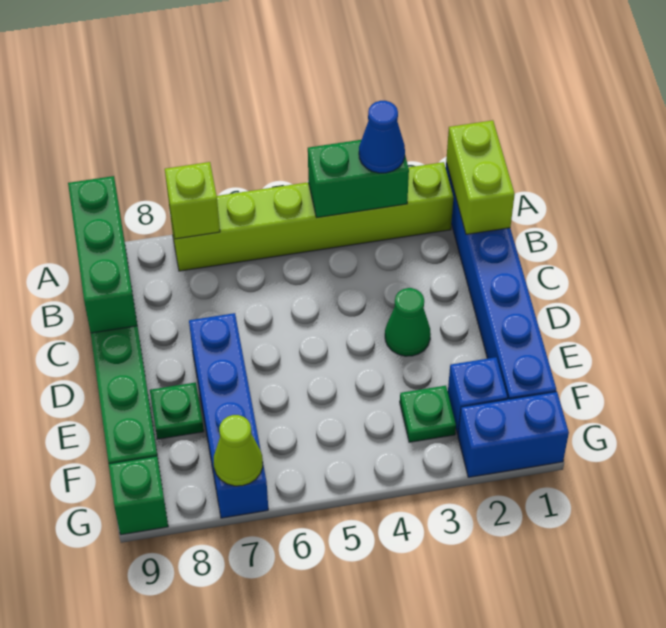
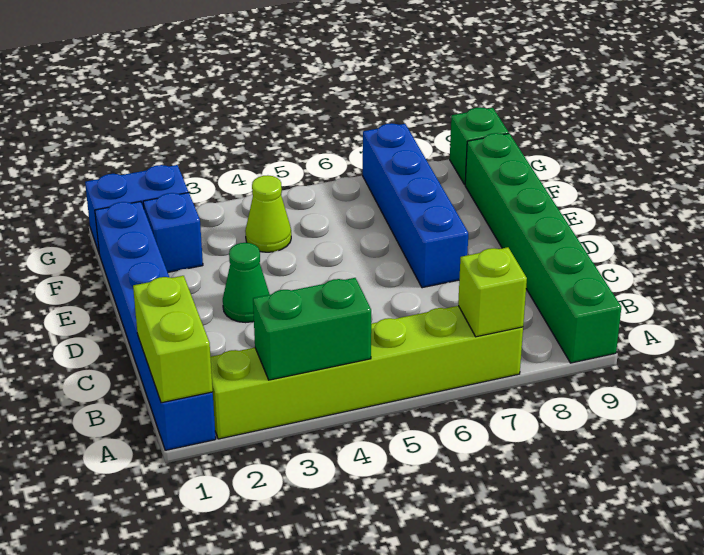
blue 1x1 cone [359,101,405,173] -> none
green 1x3 brick [68,176,137,333] -> none
green 1x1 plate [150,382,204,439] -> none
green 1x1 plate [400,386,456,442] -> none
lime 1x1 cone [214,415,263,486] -> lime 1x1 cone moved to [245,175,291,252]

